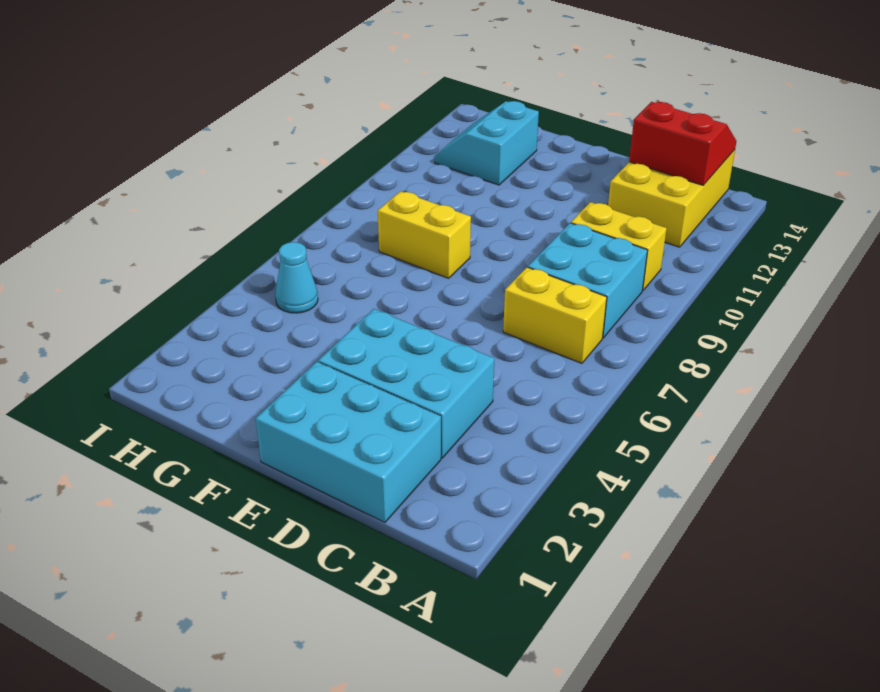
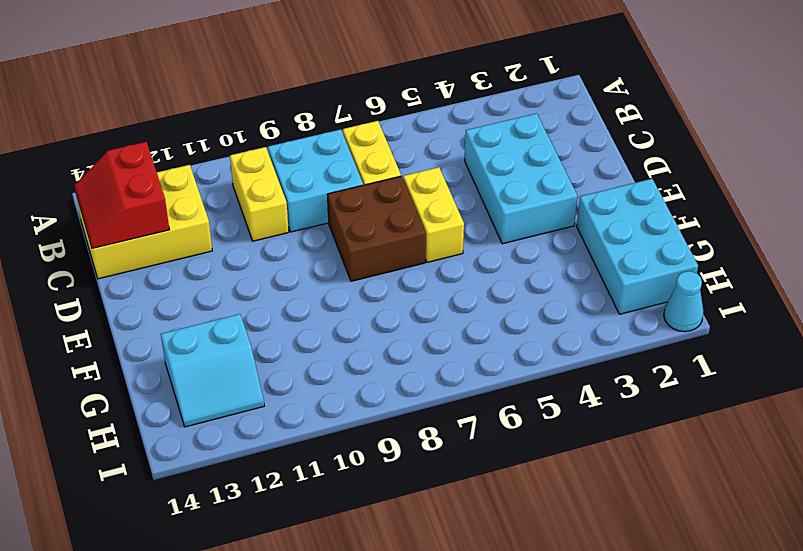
cyan 2x3 brick [255,362,441,522] -> cyan 2x3 brick moved to [577,179,698,314]
none -> brown 2x2 brick [327,176,426,281]
yellow 1x2 brick [378,191,471,278] -> yellow 1x2 brick moved to [403,167,464,262]
cyan 1x1 cone [275,242,318,313] -> cyan 1x1 cone moved to [664,271,703,332]

